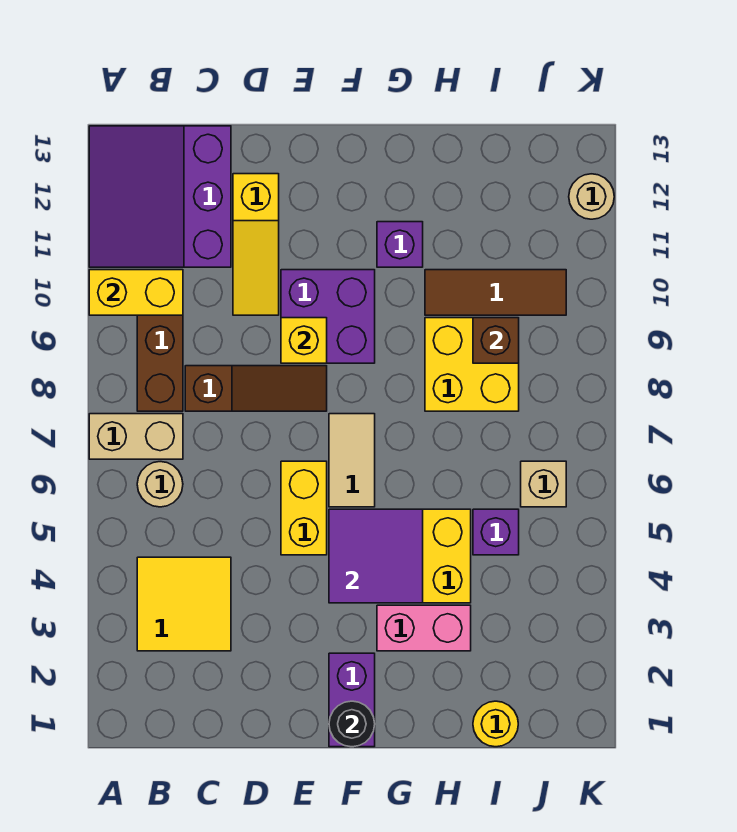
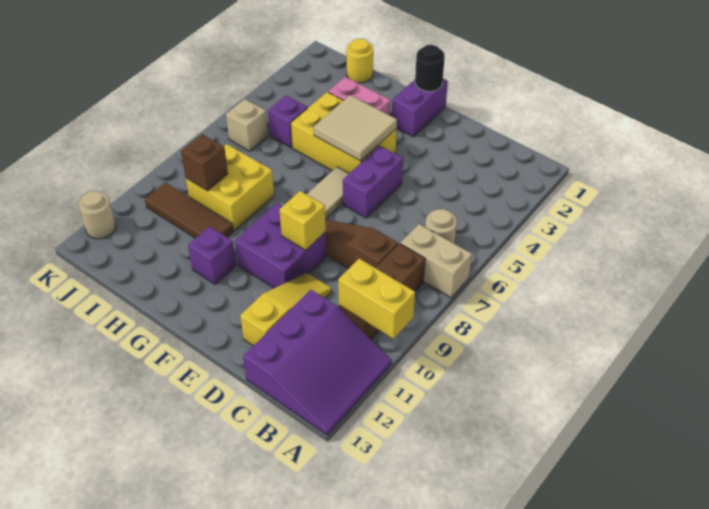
yellow 2x2 tile [137,557,231,651] -> none
yellow 1x2 brick [281,461,327,555] -> purple 1x2 brick [343,146,403,218]
purple 2x2 tile [329,509,423,603] -> tan 2x2 tile [314,95,397,161]

